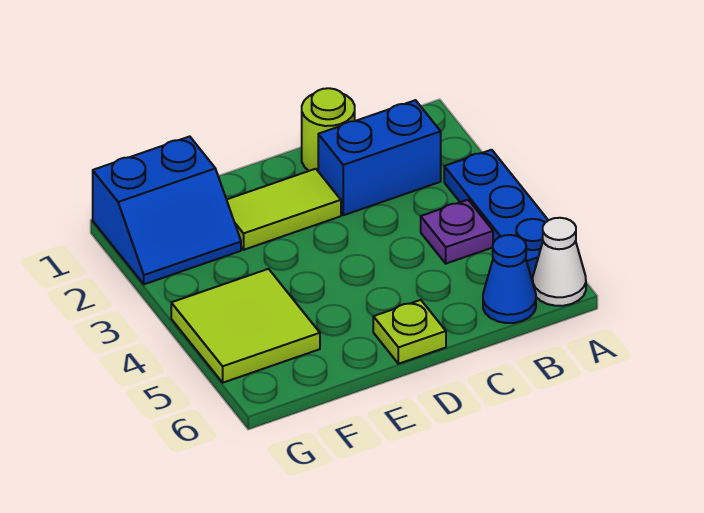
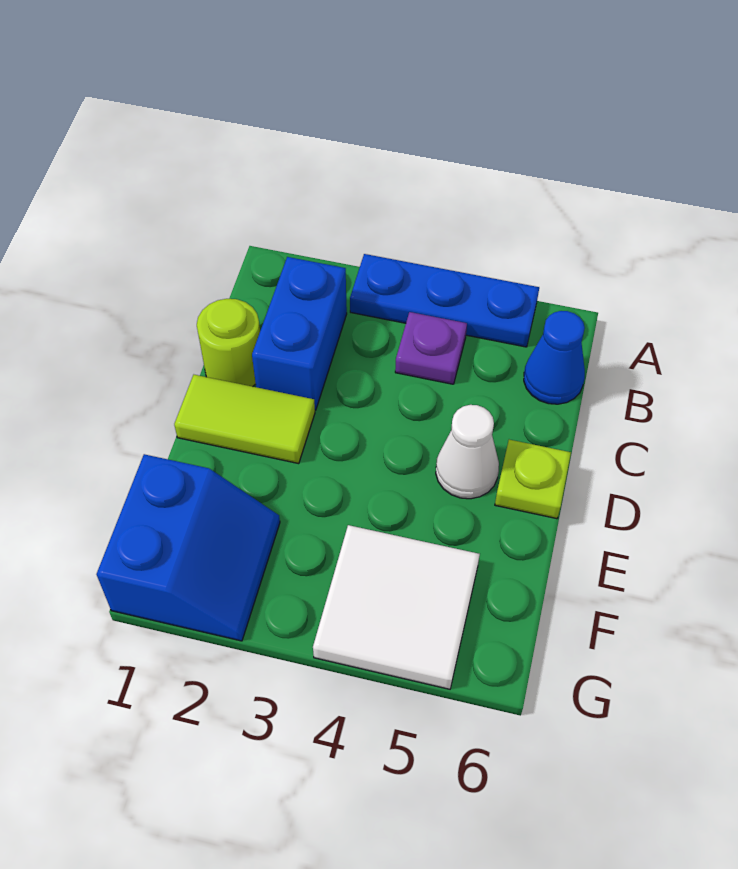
white 1x1 cone [533,218,586,306] -> white 1x1 cone moved to [436,405,499,499]
lime 1x2 tile [227,169,341,250] -> lime 1x2 tile turned to [174,375,315,464]
lime 2x2 tile [171,269,320,383] -> white 2x2 tile [313,525,480,689]

